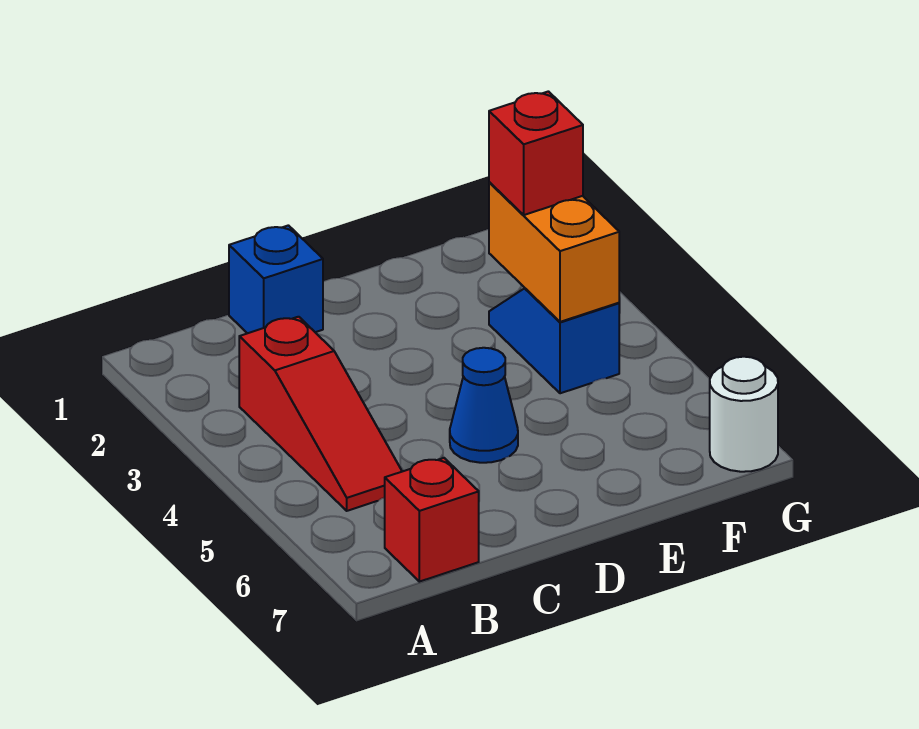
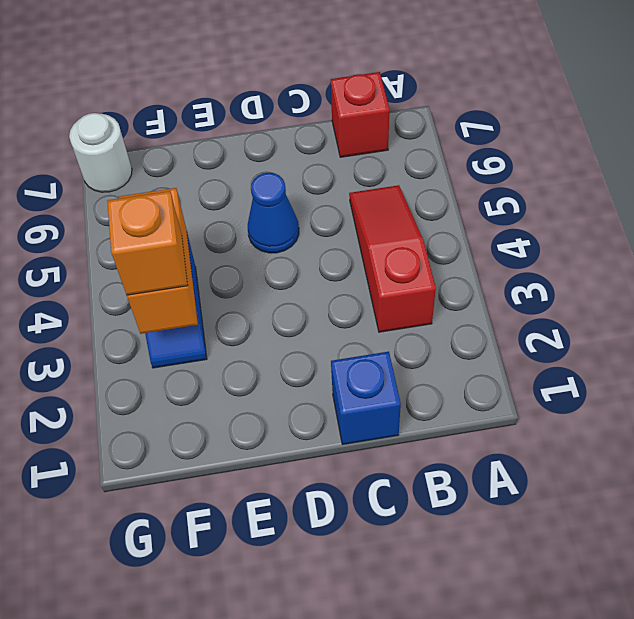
red 1x1 brick [489,91,583,215] -> orange 1x1 brick [107,191,188,295]

